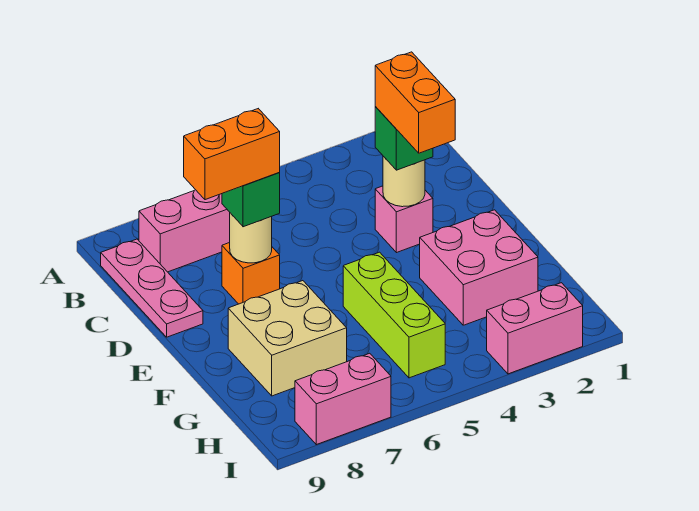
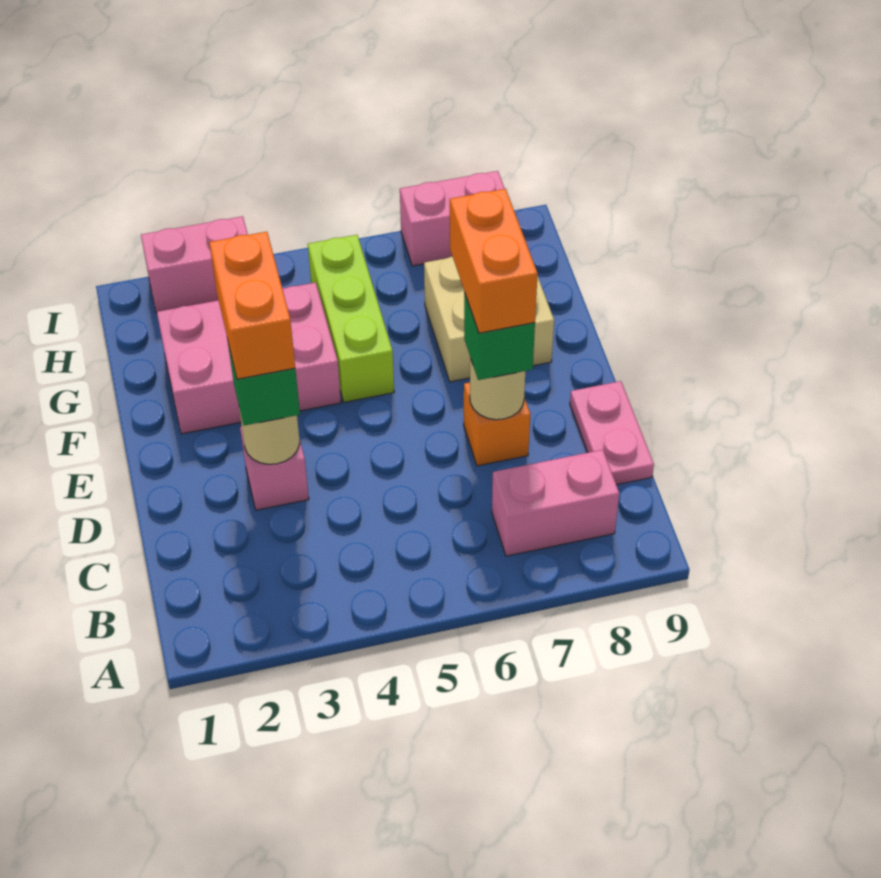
pink 1x3 plate [101,239,203,337] -> pink 1x2 plate [570,381,654,485]
orange 1x2 brick [184,109,280,200] -> orange 1x2 brick turned to [450,189,538,333]
pink 2x2 brick [420,210,538,325] -> pink 2x3 brick [157,282,341,434]

